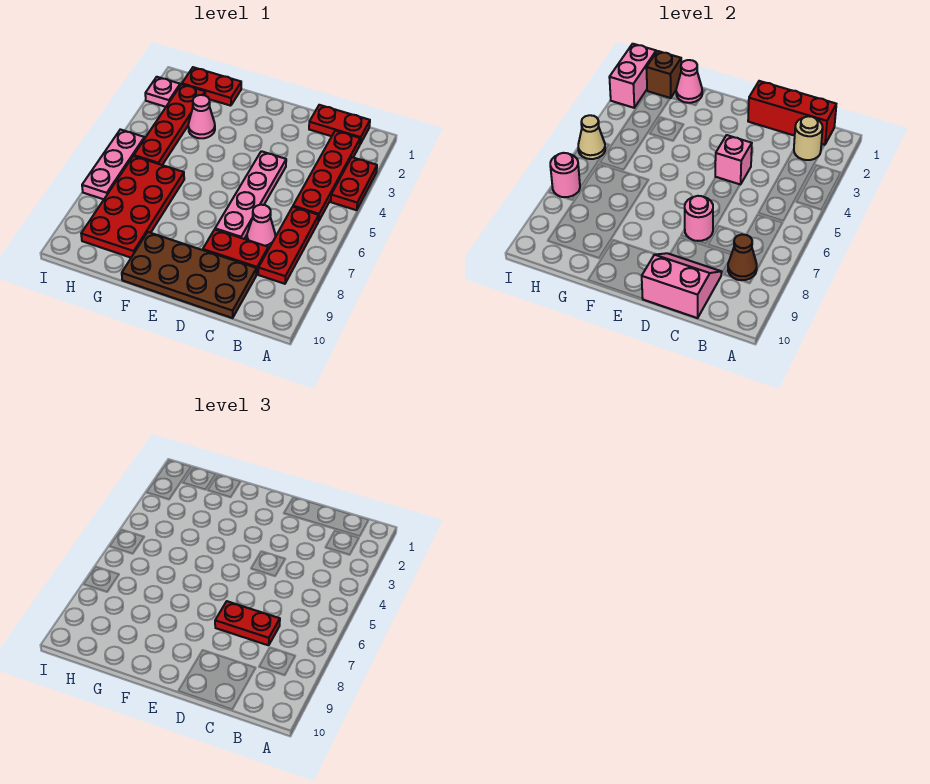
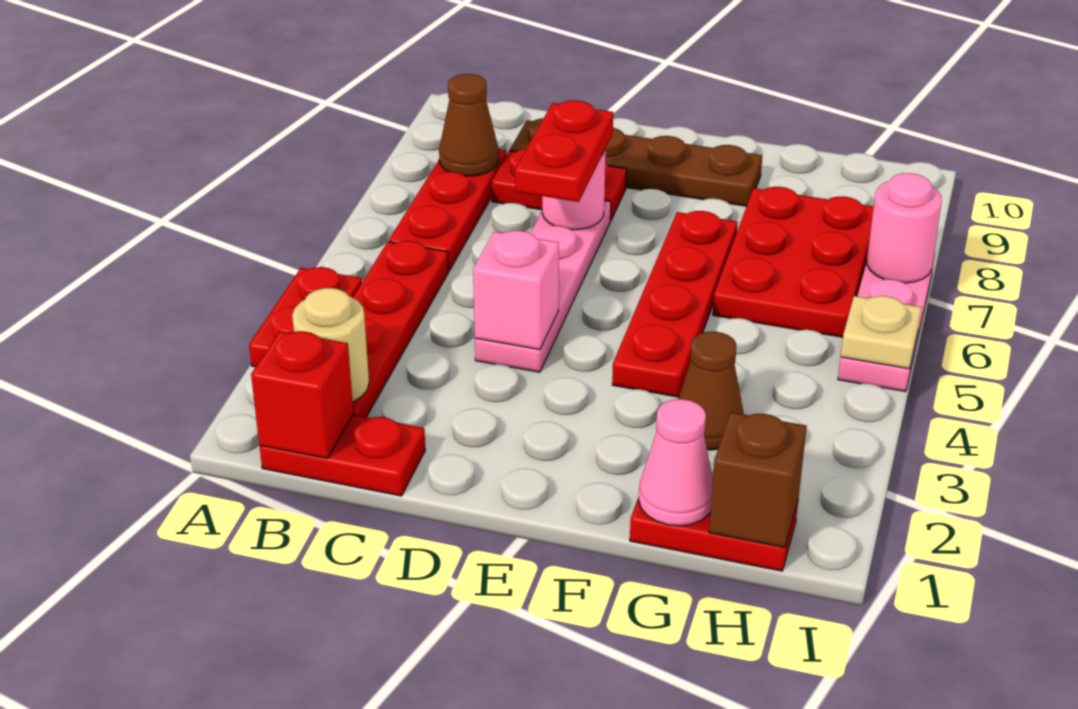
red 1x3 brick [748,81,836,145] -> red 1x1 brick [251,331,353,459]
pink 1x1 cone [247,205,275,249] -> none
red 1x2 plate [215,601,280,645] -> red 1x2 plate turned to [515,100,613,202]
brown 2x4 plate [122,232,257,318] -> brown 1x4 plate [510,118,762,206]
pink 2x2 slope [642,253,721,318] -> none
pink 1x1 cone [188,95,215,138] -> brown 1x1 cone [678,332,744,450]
red 2x4 plate [81,156,184,258] -> red 2x3 plate [713,187,874,337]
red 1x4 plate [134,84,205,165] -> red 1x4 plate moved to [612,211,738,397]
pink 1x2 brick [609,44,656,108] -> none
pink 1x1 plate [145,77,180,107] -> none
tan 1x1 cone [578,115,605,159] -> tan 1x1 plate [841,296,921,369]

